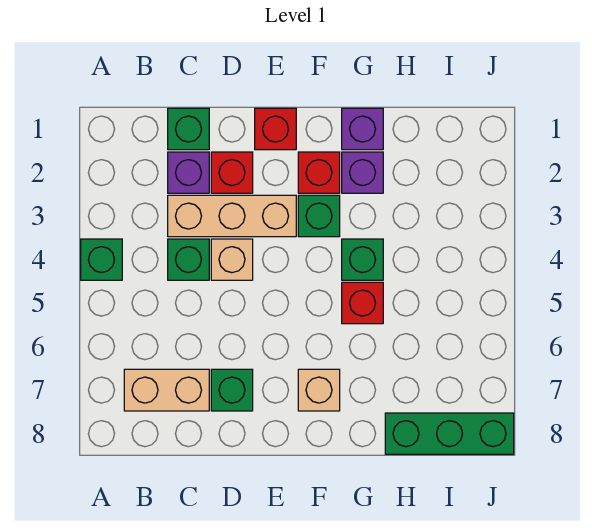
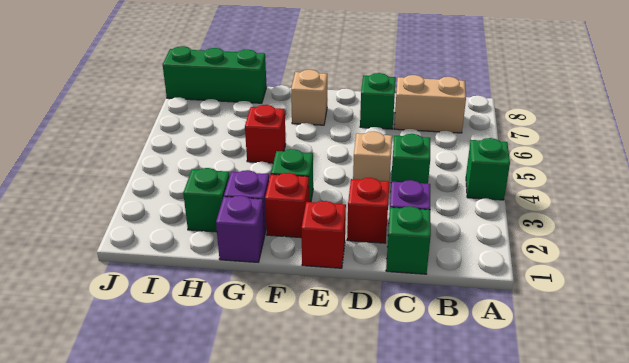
tan 1x3 brick [168,195,296,237] -> none
green 1x1 brick [342,239,383,280] -> green 1x1 brick moved to [183,168,230,232]

